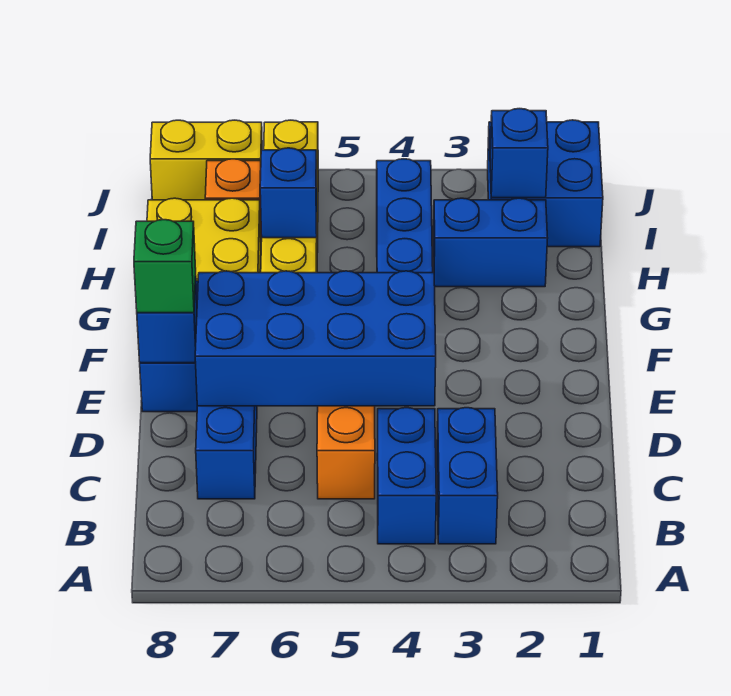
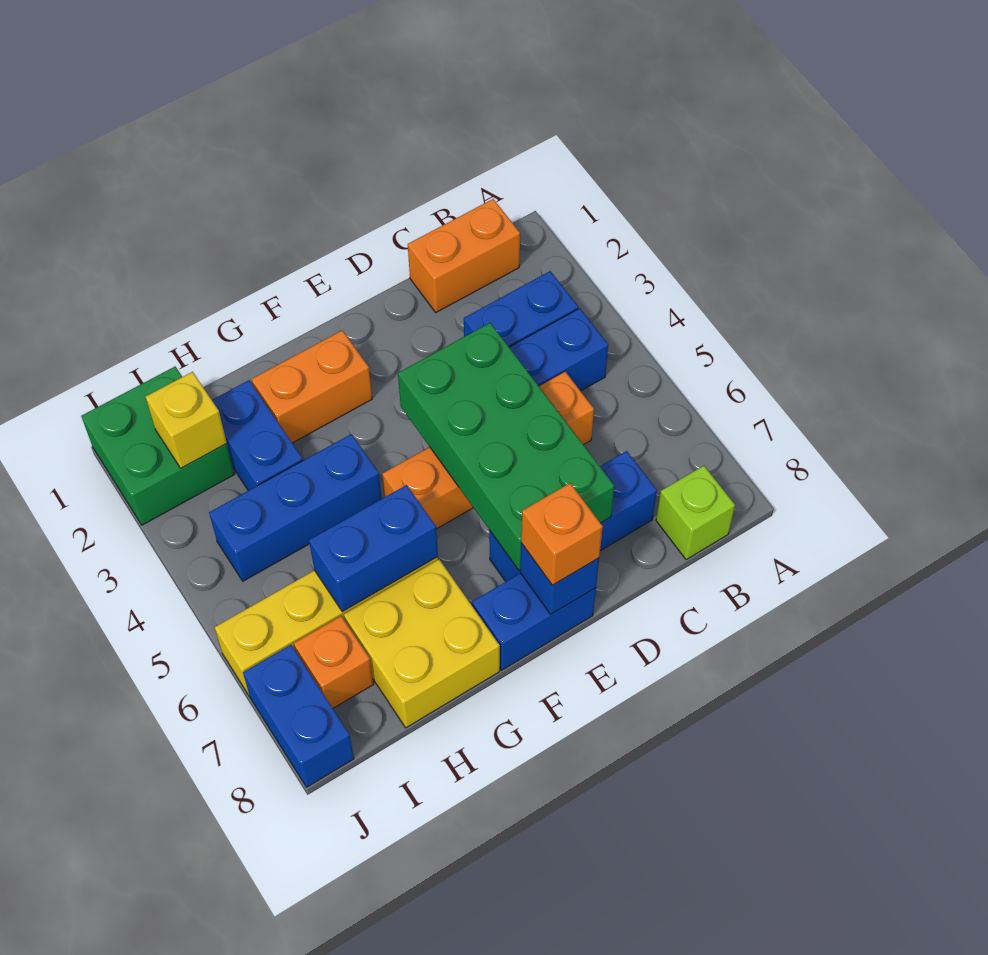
none -> orange 1x2 brick [408,199,520,312]
none -> lime 1x1 brick [656,466,735,560]
blue 2x4 brick [195,271,436,406] -> green 2x4 brick [398,323,614,570]
green 1x1 brick [134,220,196,313] -> orange 1x1 brick [521,483,603,585]
none -> orange 1x2 brick [252,330,372,443]
blue 1x1 brick [260,148,317,238] -> blue 1x2 brick [309,485,438,612]
blue 2x2 brick [488,120,603,247] -> green 2x2 brick [81,367,234,525]
blue 1x1 brick [490,109,548,198] -> yellow 1x1 brick [146,372,227,468]
yellow 1x2 brick [150,120,262,200] -> blue 1x2 brick [243,645,354,787]

